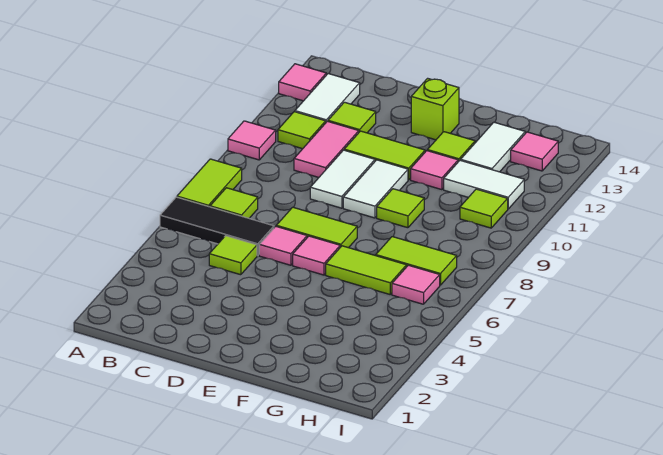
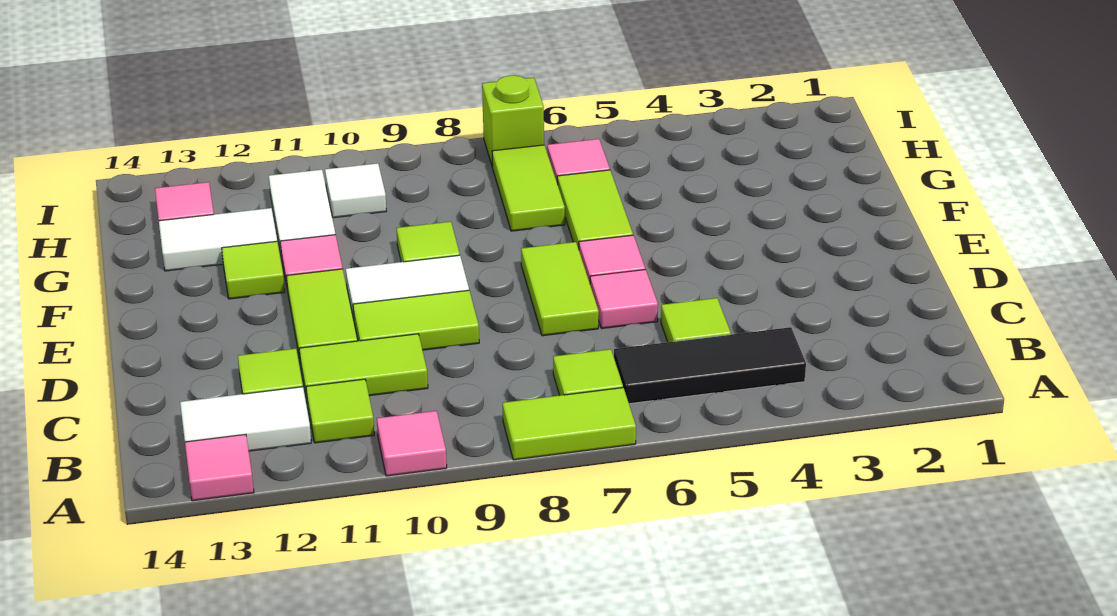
black 1x3 tile [160,197,274,256] -> black 1x3 tile turned to [614,327,806,404]
pink 1x2 tile [294,121,359,177] -> lime 1x2 tile [299,334,428,398]
white 1x2 tile [310,150,375,208] -> lime 1x2 tile [353,290,479,350]
lime 1x1 brick [411,78,459,140] -> lime 1x1 brick moved to [482,75,544,167]
lime 1x1 tile [460,189,508,228] -> white 1x1 tile [325,163,386,218]

